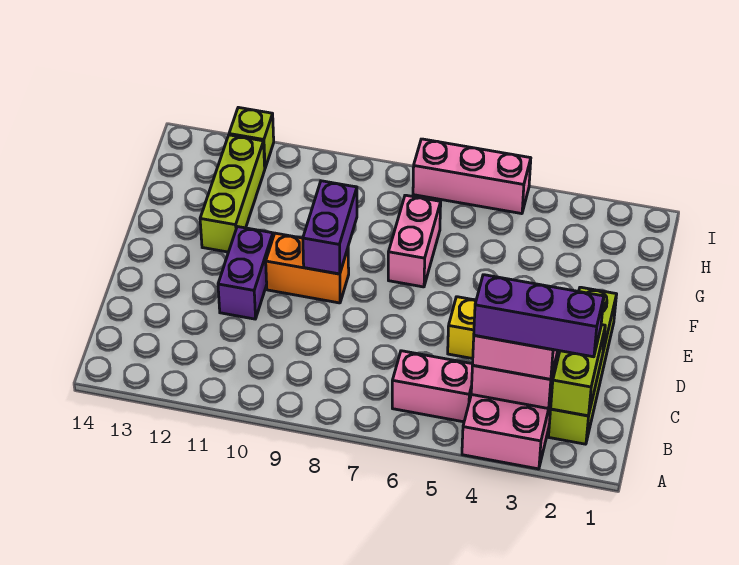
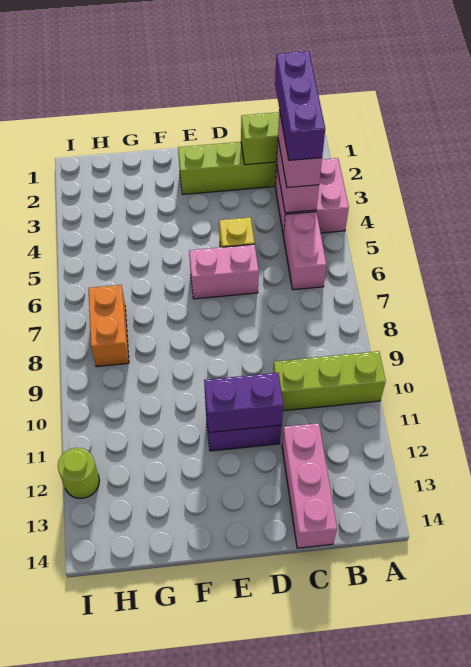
orange 1x2 brick [266,233,349,303] -> orange 1x2 brick moved to [88,285,129,367]
purple 1x2 brick [303,181,357,274] -> purple 1x2 brick moved to [204,373,284,432]
pink 1x2 brick [388,195,441,287] -> pink 1x2 brick moved to [189,244,259,299]
lime 1x3 brick [200,135,265,252] -> lime 1x3 brick moved to [273,351,386,411]
pink 1x3 brick [413,139,531,214] -> pink 1x3 brick moved to [282,423,337,548]
lime 1x1 brick [229,107,274,168] -> lime 1x1 round brick [58,448,99,498]

